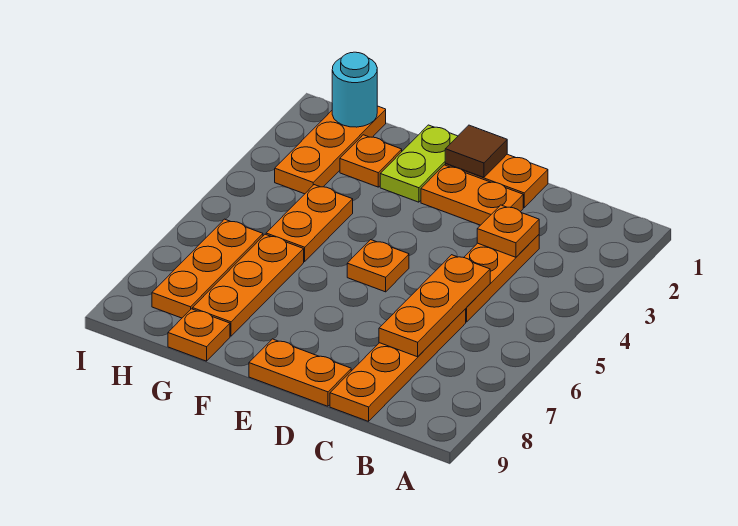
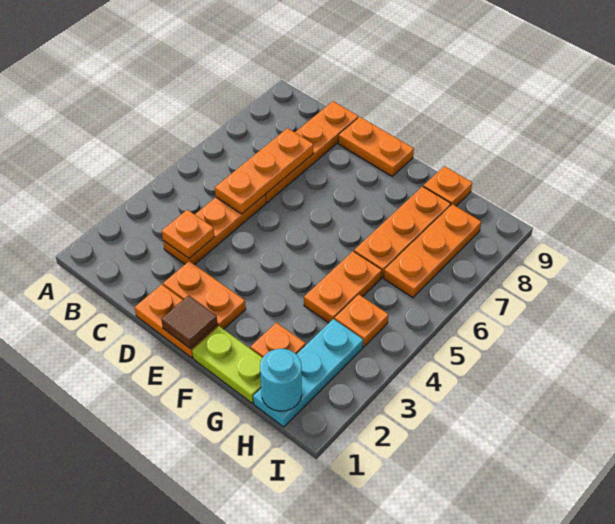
orange 1x1 plate [347,240,409,292] -> orange 1x1 plate moved to [335,295,388,347]
lime 1x2 plate [380,125,458,202] -> lime 1x2 plate turned to [192,326,262,403]
orange 1x3 plate [275,106,386,194] -> cyan 1x3 plate [253,319,363,427]

